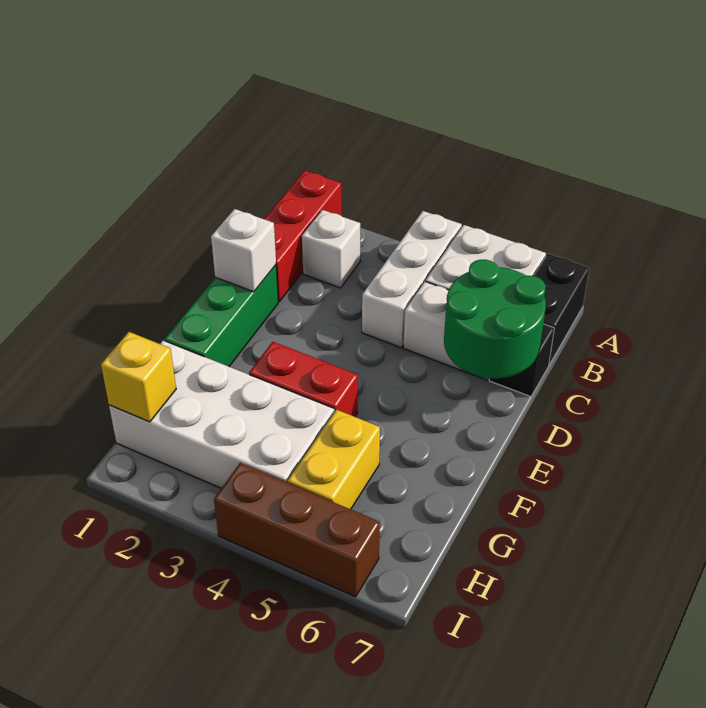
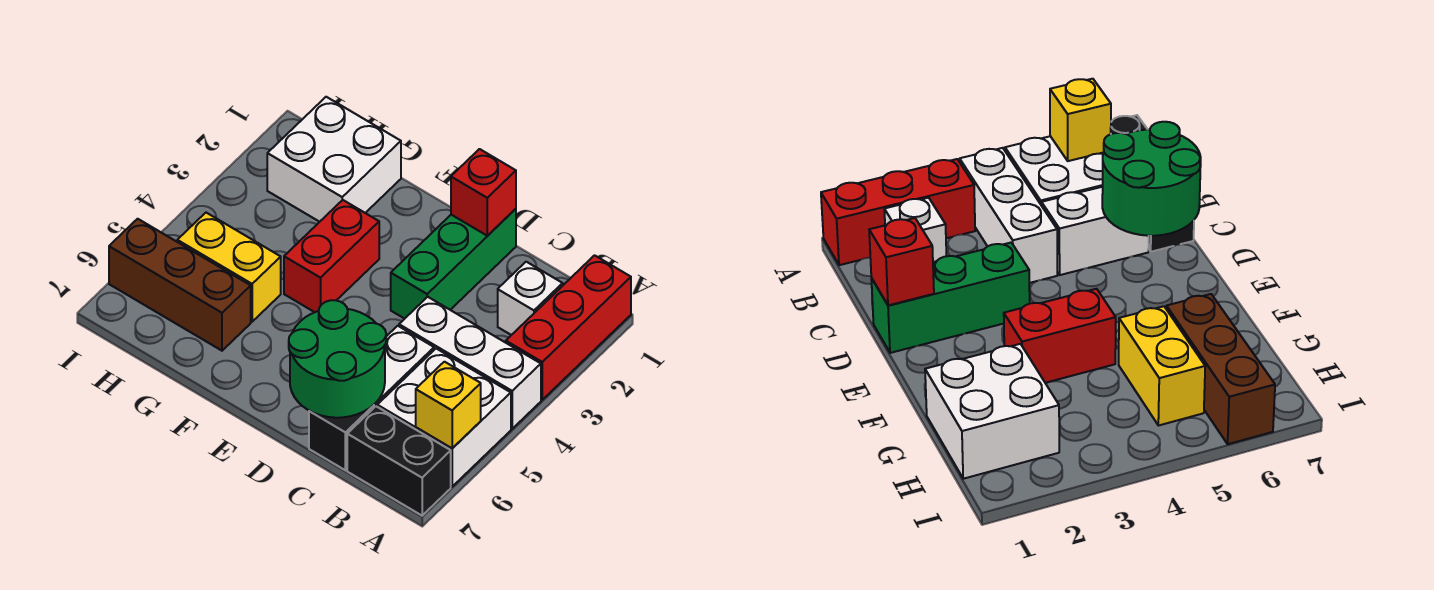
red 1x3 brick [264,171,342,301] -> red 1x3 brick turned to [506,255,631,400]
green 1x3 brick [164,265,278,366] -> green 1x3 brick turned to [391,209,516,319]
white 1x1 brick [211,209,276,292] -> red 1x1 brick [451,149,516,235]
white 2x4 brick [109,341,334,488] -> white 2x2 brick [267,97,401,222]
yellow 1x1 brick [101,332,176,422] -> yellow 1x1 brick moved to [416,362,481,448]
brown 1x3 brick [214,463,380,597] -> brown 1x3 brick turned to [109,219,251,351]

